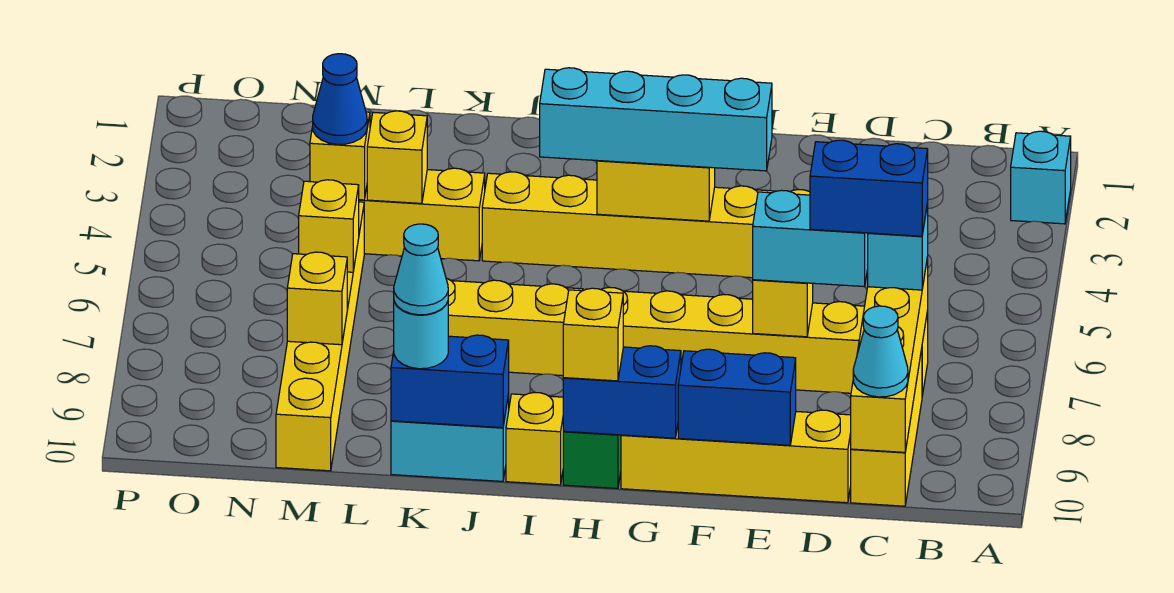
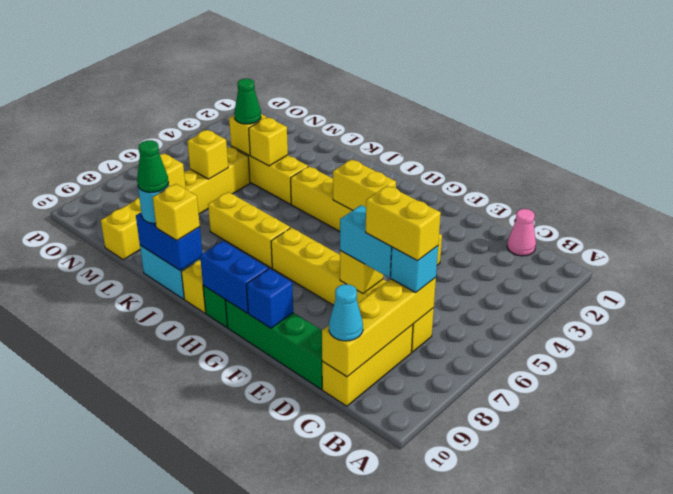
cyan 1x1 brick [1011,131,1071,224] -> none
none -> pink 1x1 cone [507,209,536,256]
blue 1x2 brick [810,140,928,236] -> yellow 1x2 brick [366,186,441,261]
yellow 1x4 brick [621,410,851,503] -> green 1x4 brick [225,300,323,389]
blue 1x2 brick [678,349,796,445] -> blue 1x1 brick [247,269,293,328]
cyan 1x4 brick [540,68,772,171] -> none
yellow 1x1 brick [563,288,623,381] -> yellow 1x1 brick moved to [153,184,200,240]
cyan 1x1 cone [394,224,448,315] -> green 1x1 cone [137,140,169,192]
blue 1x1 cone [313,54,367,144] -> green 1x1 cone [234,79,261,124]

